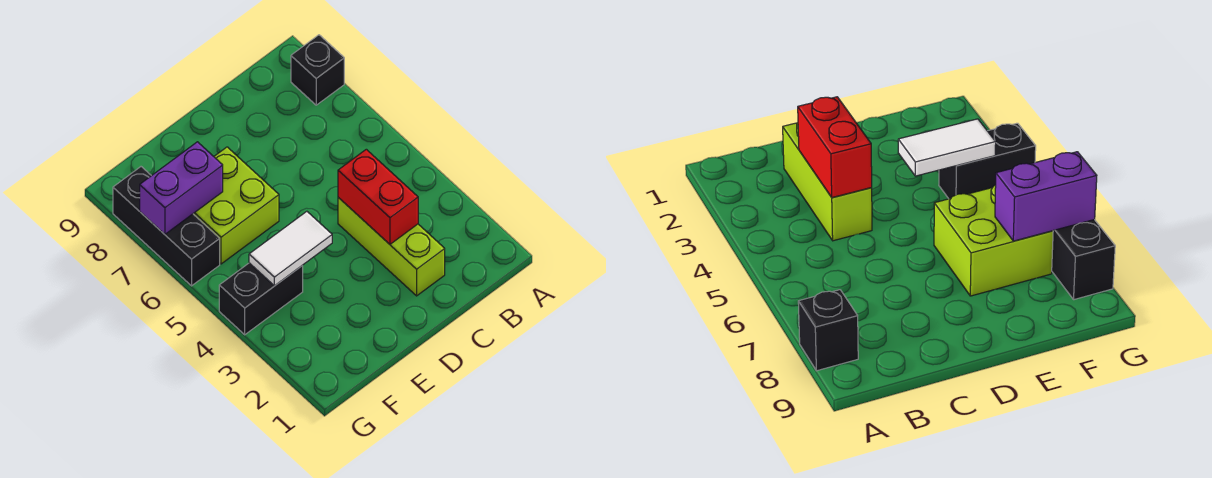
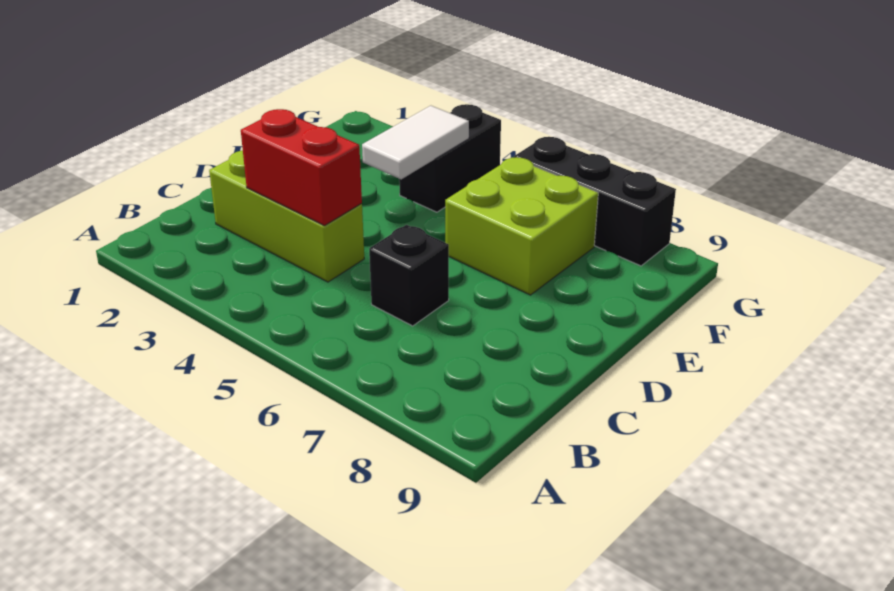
black 1x1 brick [291,35,344,105] -> black 1x1 brick moved to [369,225,449,326]
purple 1x2 brick [140,142,223,234] -> none

